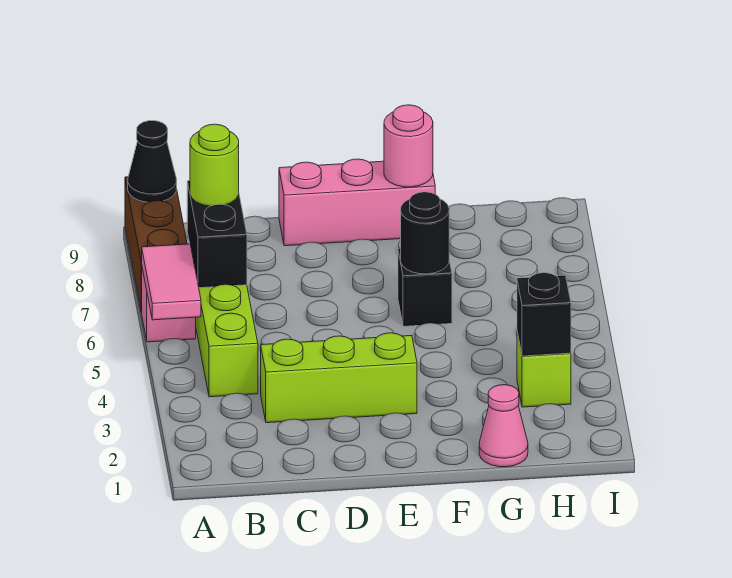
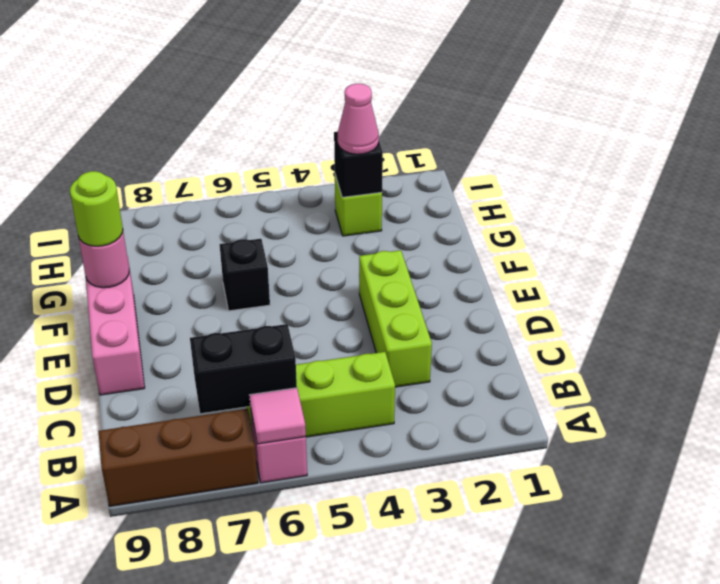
pink 1x2 tile [141,244,201,320] -> pink 1x1 tile [250,388,306,444]
black 1x1 cone [128,121,177,202] -> none
lime 1x1 round brick [190,124,239,206] -> lime 1x1 round brick moved to [70,171,123,246]
black 1x1 round brick [401,192,449,274] -> none
pink 1x1 cone [479,385,528,467] -> pink 1x1 cone moved to [338,84,379,154]

